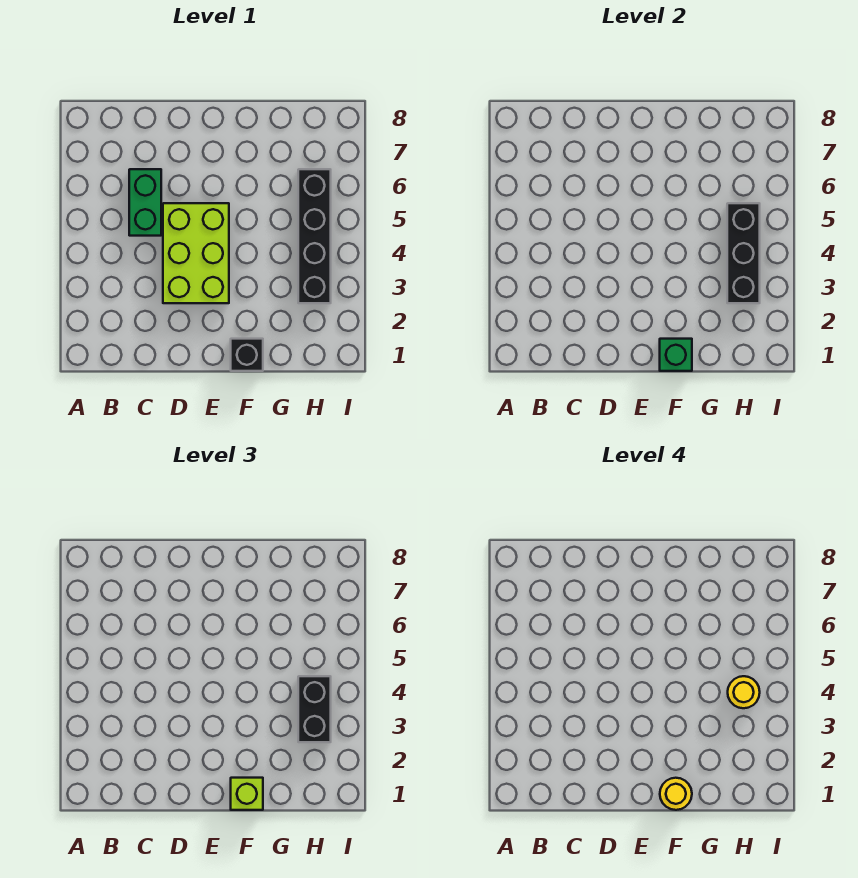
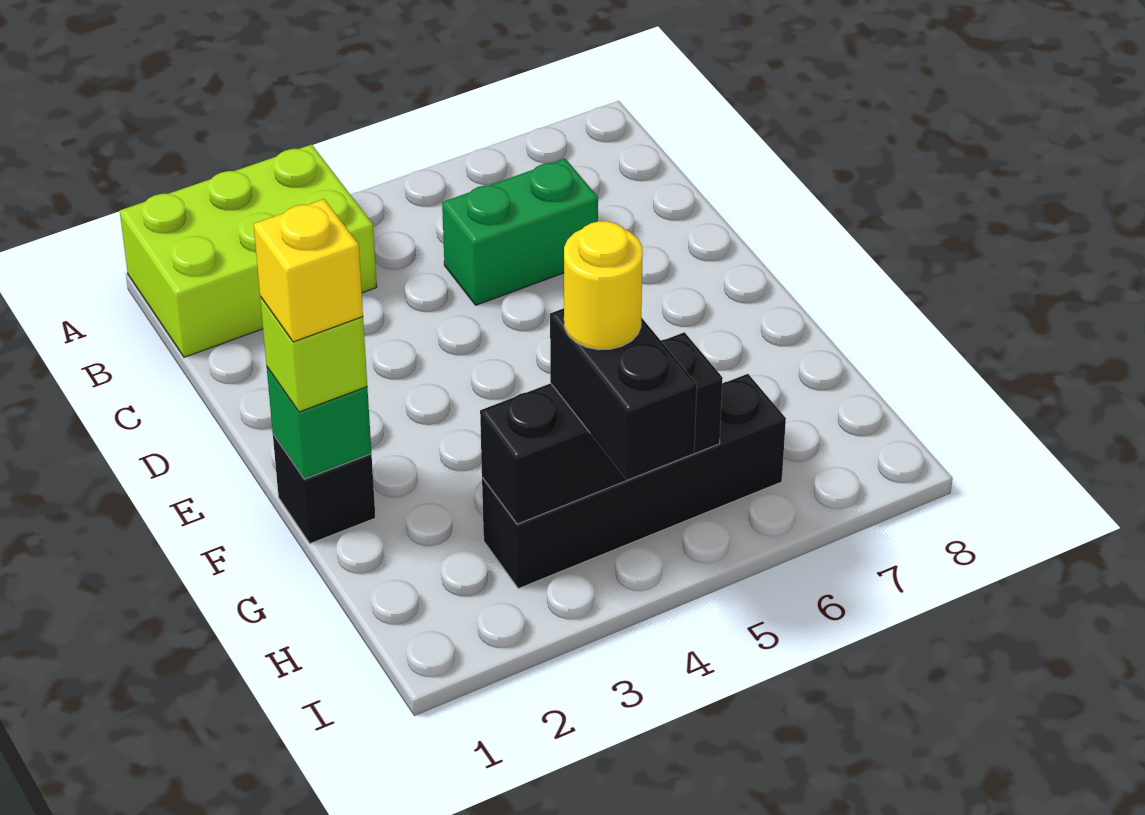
lime 2x3 brick [163,203,229,303] -> lime 2x3 brick moved to [120,144,377,357]
yellow 1x1 round brick [660,778,692,810] -> yellow 1x1 brick [254,199,363,342]
black 1x2 brick [298,676,331,742] -> black 1x2 brick turned to [550,308,697,480]

